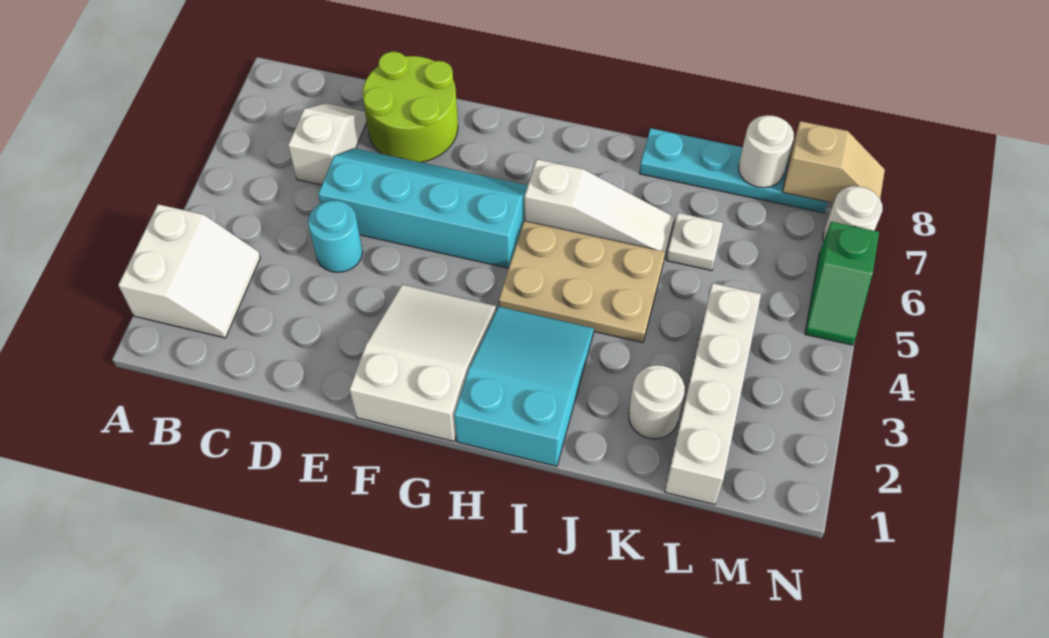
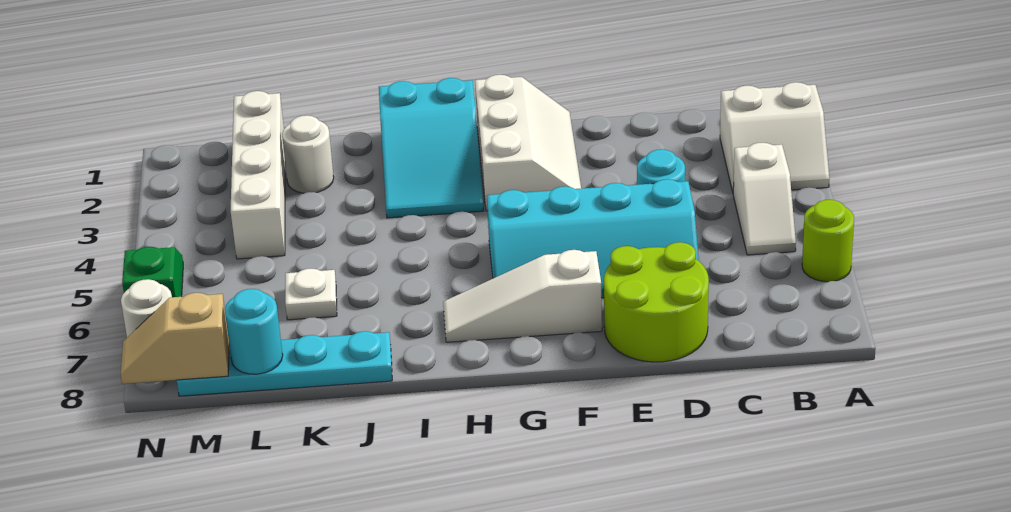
white 2x2 slope [118,204,260,338] -> white 2x2 slope turned to [720,82,829,192]
none -> lime 1x1 round brick [802,200,854,282]
white 1x2 slope [288,103,367,185] -> white 1x2 slope moved to [733,143,796,255]
white 2x3 slope [349,285,496,441] -> white 2x3 slope turned to [475,75,581,211]
tan 2x3 plate [499,221,665,343] -> none
white 1x3 slope [524,159,674,254] -> white 1x3 slope moved to [443,250,602,342]
white 1x1 round brick [739,115,794,188] -> cyan 1x1 round brick [225,289,283,374]

